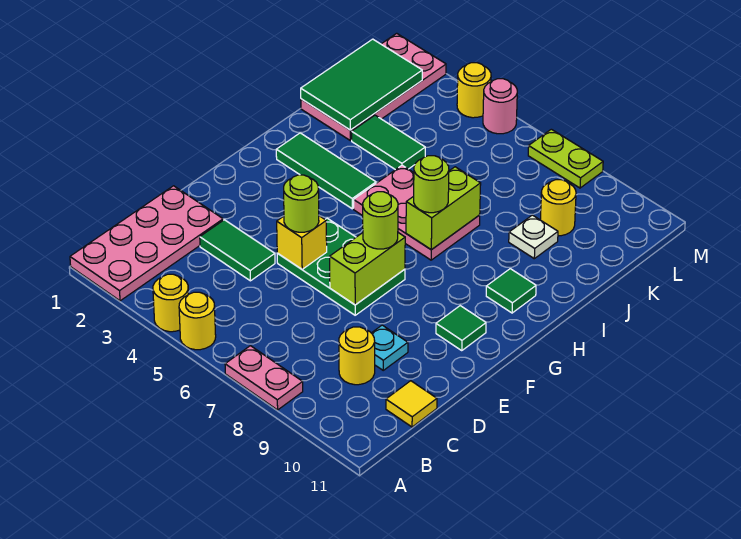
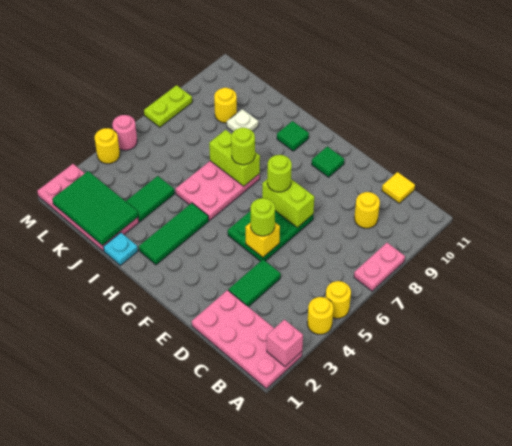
none -> pink 1x1 brick [267,320,303,366]
cyan 1x1 plate [372,325,408,370] -> cyan 1x1 plate moved to [103,233,138,265]

